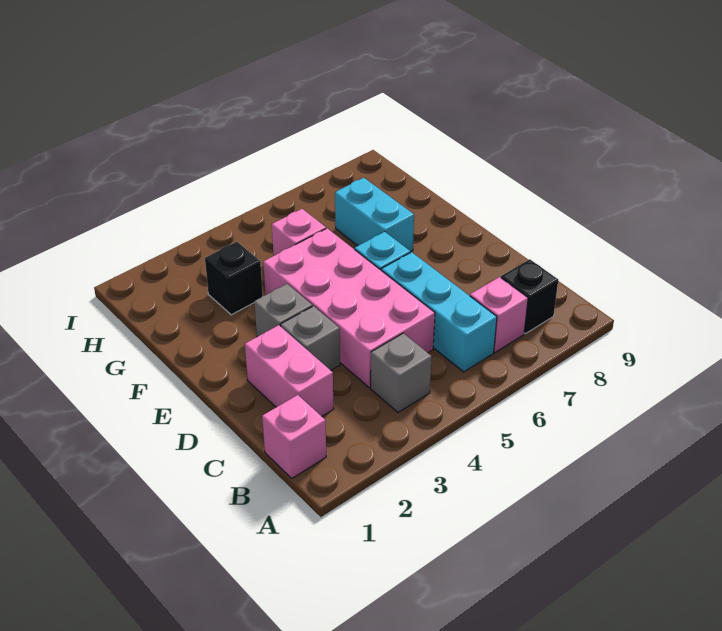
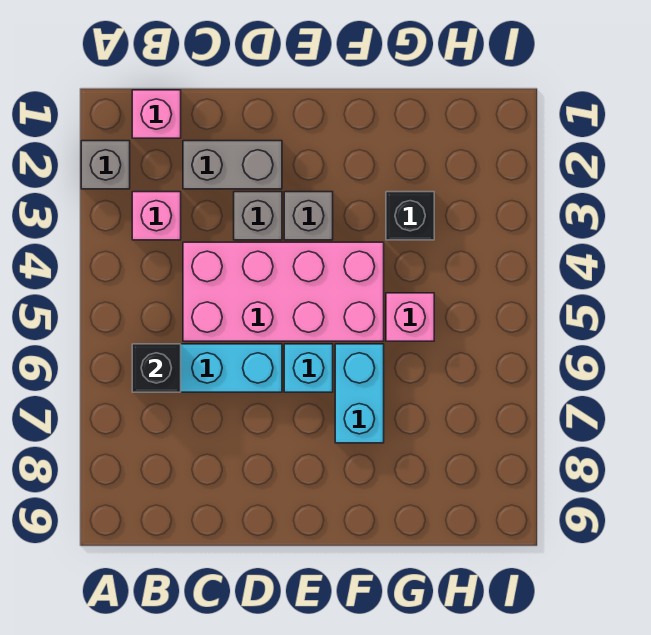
grey 1x1 brick [371,333,432,413] -> grey 1x1 brick moved to [81,141,130,189]
pink 1x1 brick [470,277,528,352] -> pink 1x1 brick moved to [132,192,181,240]
black 1x1 brick [501,259,558,334] -> black 1x1 brick moved to [132,344,181,392]
pink 1x2 brick [245,325,334,416] -> grey 1x2 brick [183,141,282,189]
cyan 1x2 brick [335,178,414,252] -> cyan 1x2 brick turned to [335,344,384,443]

